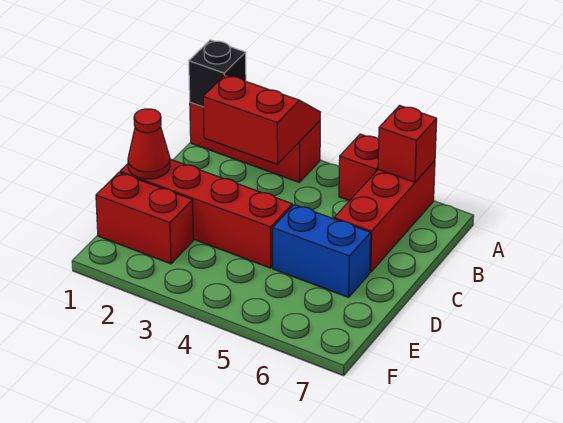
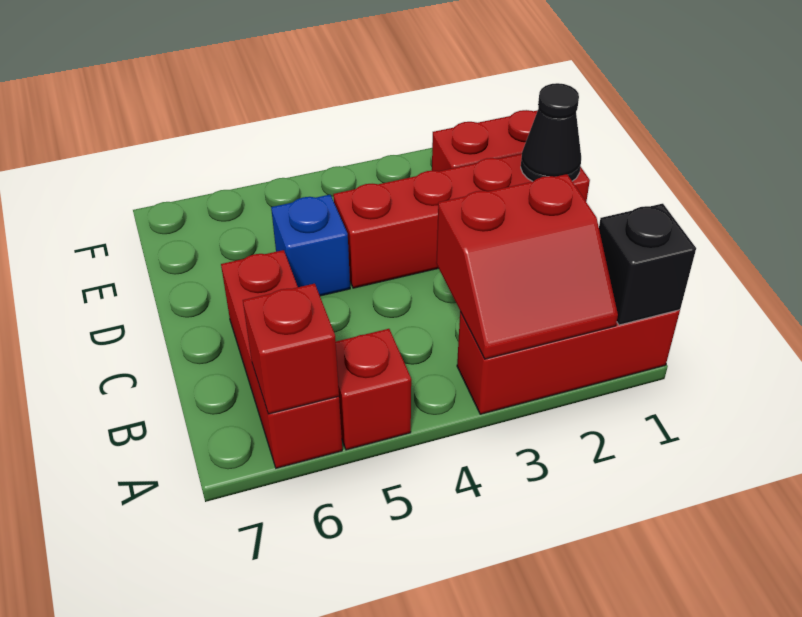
red 1x1 cone [128,109,170,179] -> black 1x1 cone [521,83,581,182]
blue 1x2 brick [273,205,371,297] -> blue 1x1 brick [271,195,350,296]

